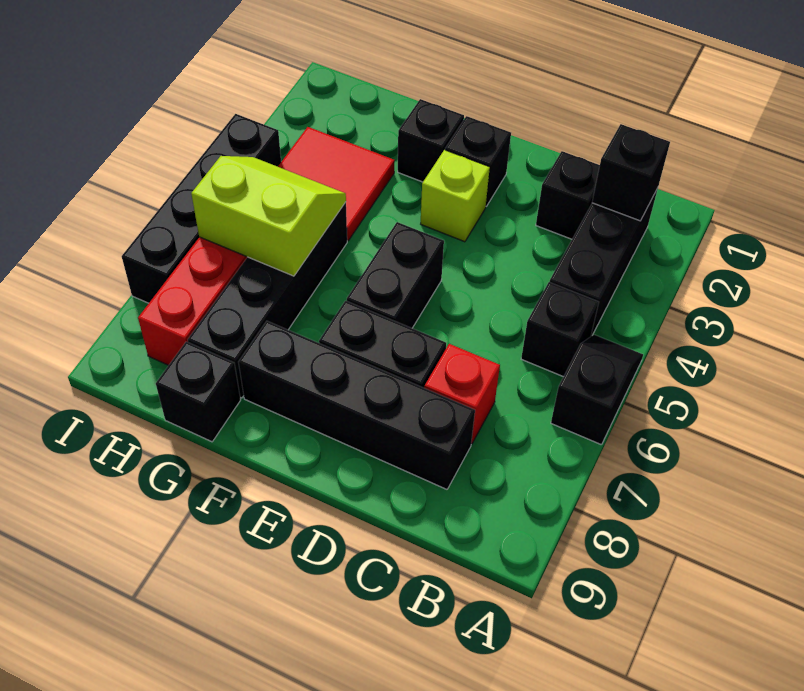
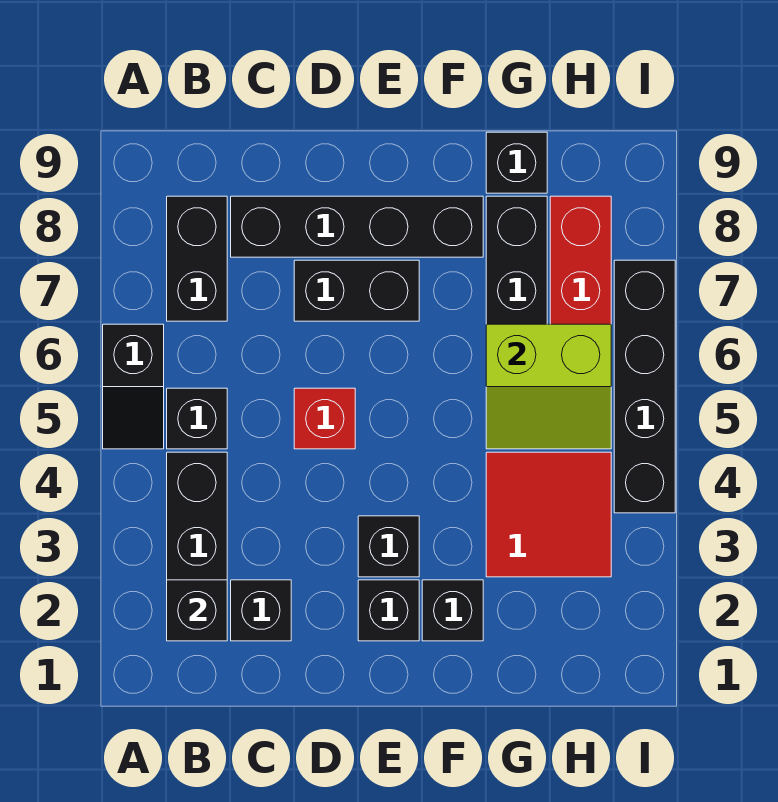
red 1x1 brick [424,344,500,444] -> red 1x1 brick moved to [294,388,355,449]
lime 1x1 brick [421,150,490,242] -> black 1x1 brick [358,516,419,577]
black 1x2 brick [347,222,444,328] -> black 1x2 brick moved to [167,196,227,321]

